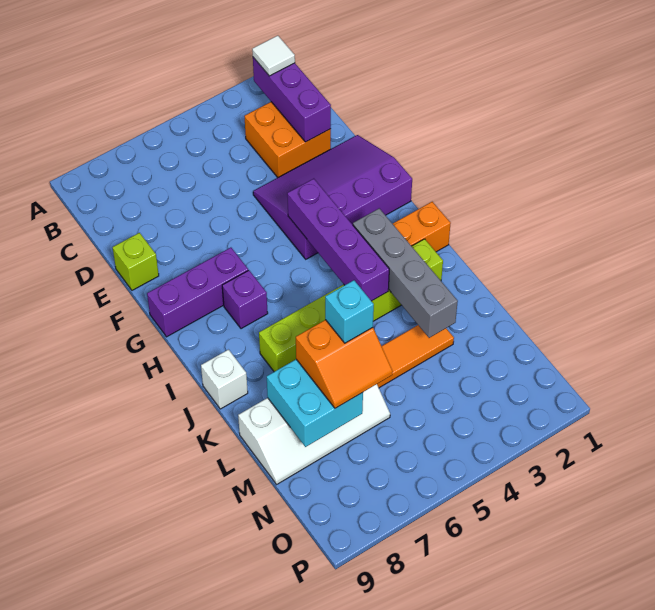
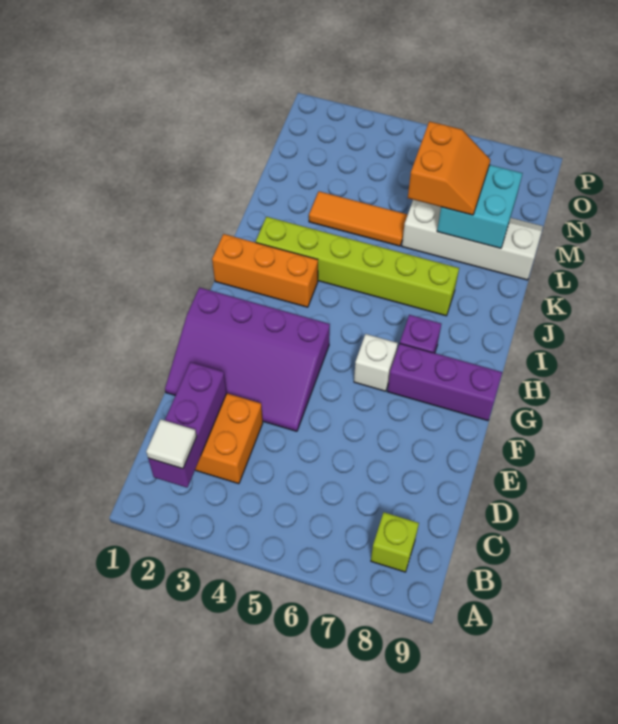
lime 1x1 brick [113,233,159,290] -> lime 1x1 brick moved to [371,512,419,572]
purple 1x4 brick [287,179,389,301] -> none
grey 1x4 brick [353,208,458,338] -> none
white 1x1 brick [201,350,248,409] -> white 1x1 brick moved to [354,334,398,391]
orange 2x2 slope [296,320,393,408] -> orange 2x2 slope turned to [408,121,490,215]
cyan 1x1 brick [325,280,374,343] -> none

